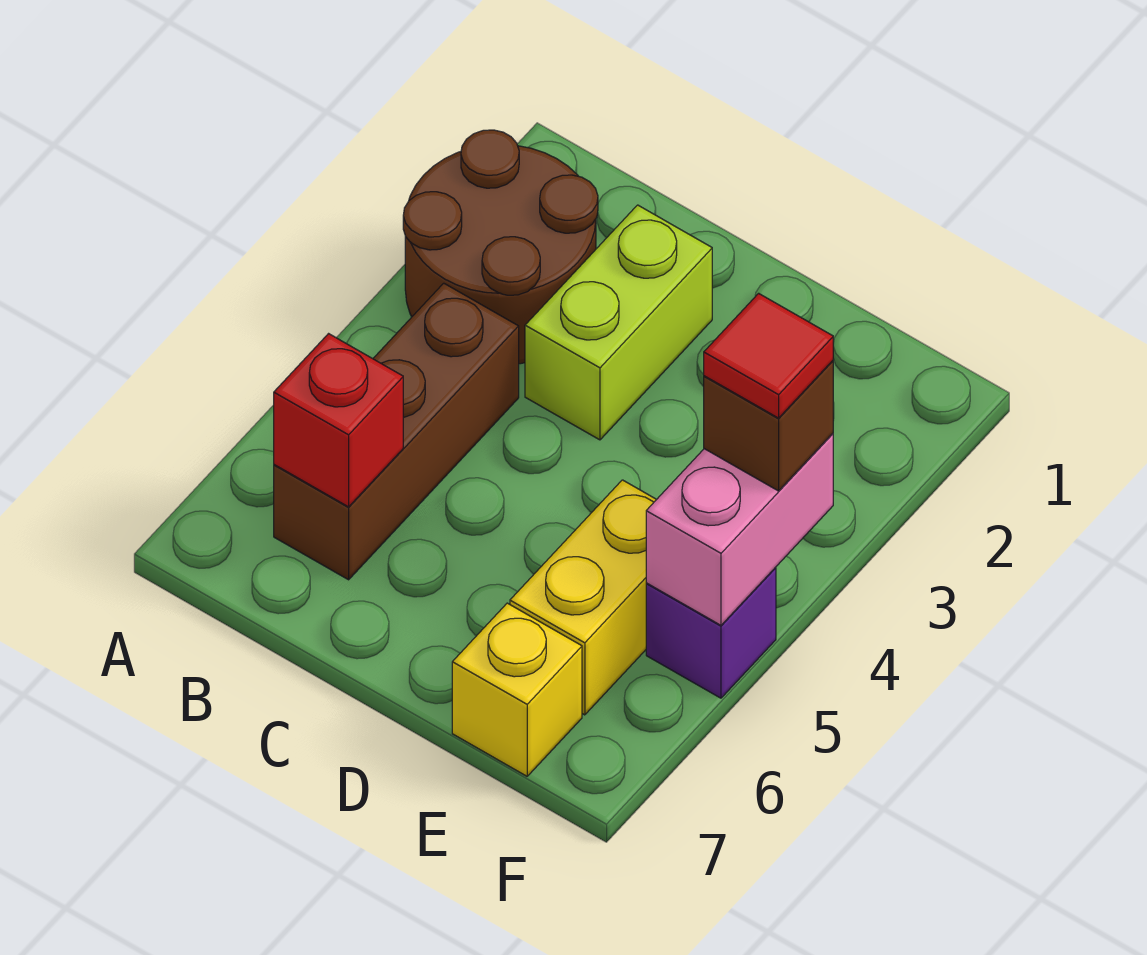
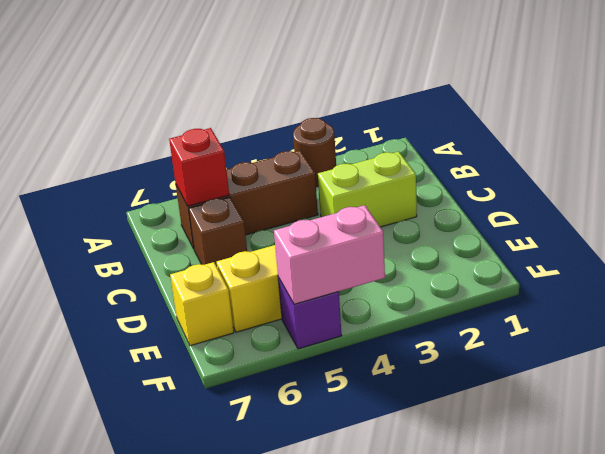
brown 2x2 round brick [403,130,598,364] -> brown 1x1 round brick [293,118,336,187]
brown 1x1 brick [704,361,833,491] -> brown 1x1 brick moved to [189,197,247,266]
red 1x1 tile [704,293,833,418] -> none

